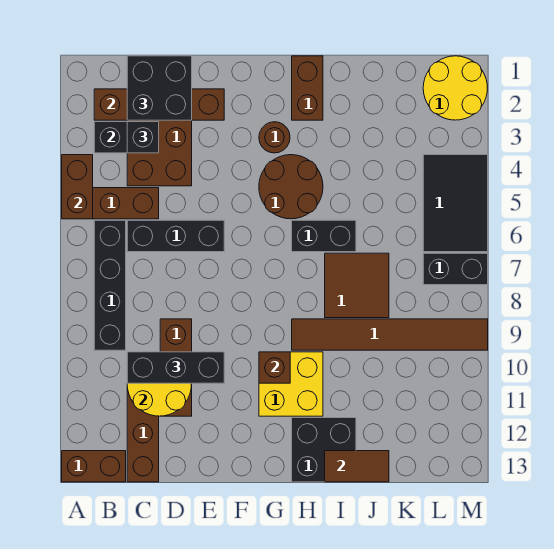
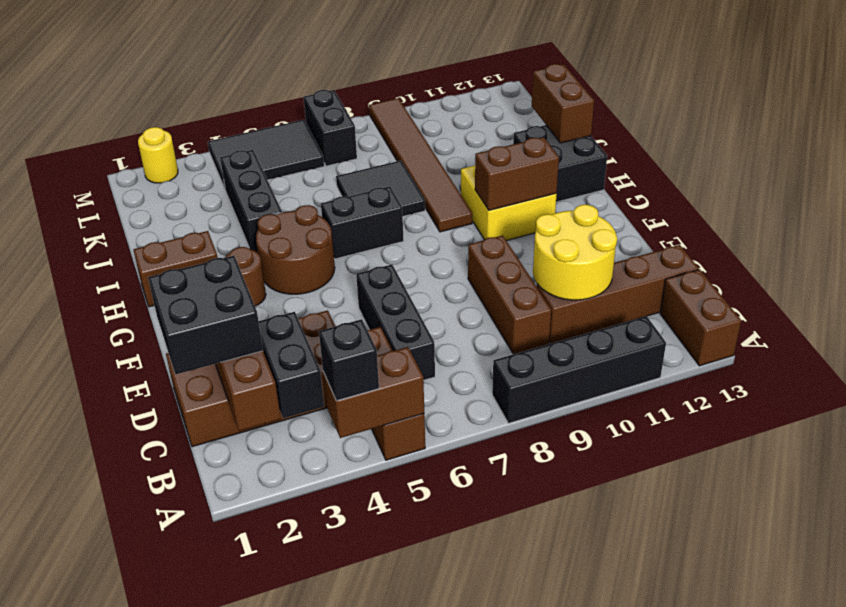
black 1x4 brick [94,220,126,350] -> black 1x4 brick moved to [492,316,666,423]
black 1x1 brick [127,122,159,153] -> black 1x1 brick moved to [319,319,379,401]
black 1x3 brick [127,352,224,384] -> black 1x3 brick moved to [220,150,282,253]
brown 1x3 brick [160,319,192,416] -> brown 1x3 brick turned to [468,235,551,354]
brown 1x1 brick [259,352,290,383] -> brown 1x2 brick [475,137,559,210]
black 1x2 brick [292,220,356,252] -> black 1x2 brick turned to [321,187,404,259]
brown 2x2 tile [325,253,389,318] -> black 2x2 tile [336,161,425,216]
brown 1x2 tile [325,451,389,482] -> brown 1x2 brick [532,64,594,143]
yellow 2x2 round brick [423,56,487,120] -> yellow 1x1 round brick [138,127,178,183]

